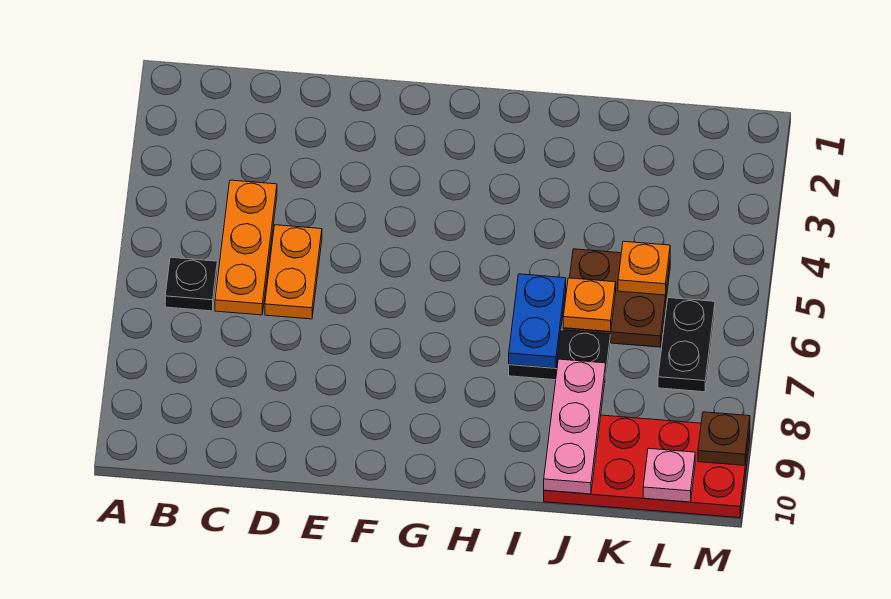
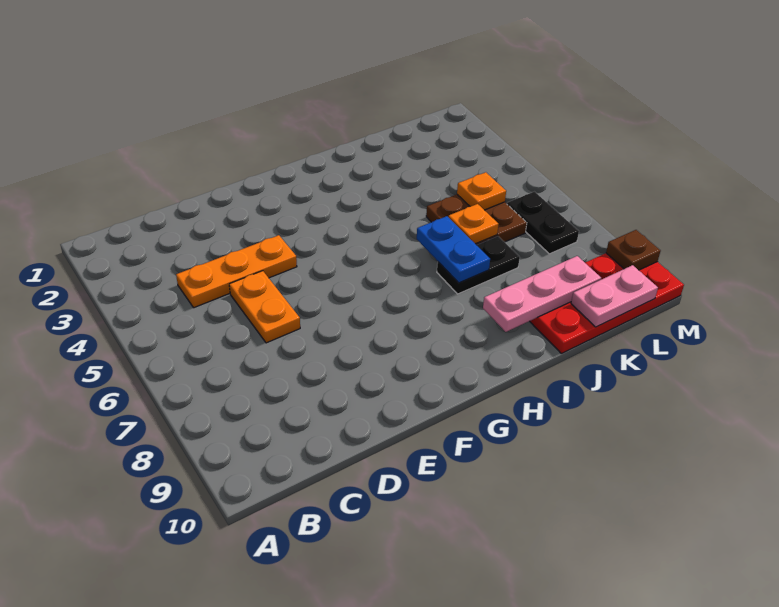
black 1x1 plate [165,257,217,311] -> none
orange 1x3 plate [215,180,277,315] -> orange 1x3 plate turned to [176,235,297,308]
pink 1x3 plate [544,359,606,494] -> pink 1x3 plate turned to [483,256,601,332]
pink 1x1 plate [643,448,695,502] -> pink 1x2 plate [571,265,658,327]

